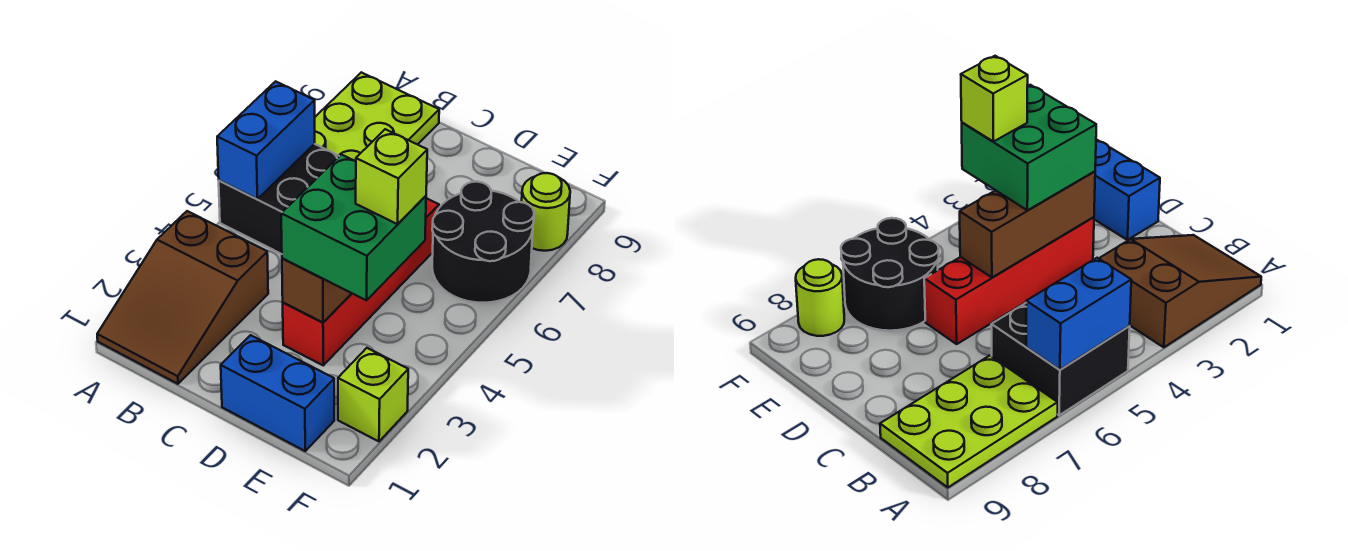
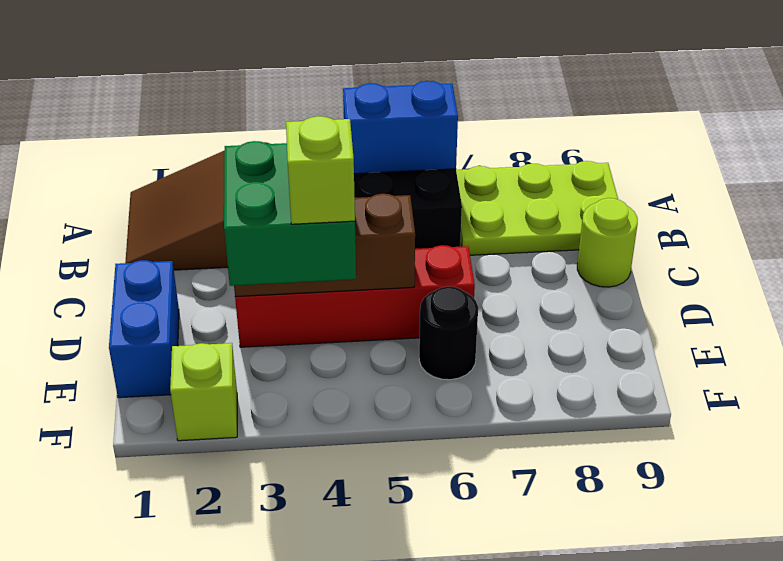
black 2x2 round brick [432,182,534,303] -> black 1x1 round brick [419,286,478,380]
lime 1x1 round brick [522,173,570,251] -> lime 1x1 round brick moved to [577,198,638,287]

